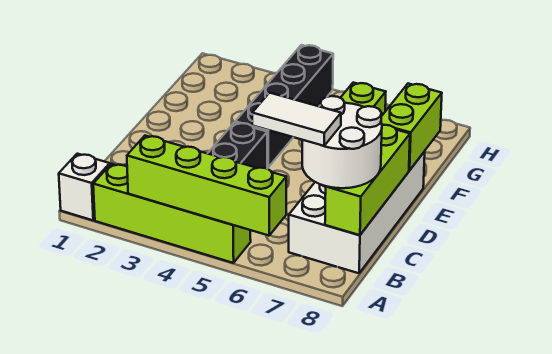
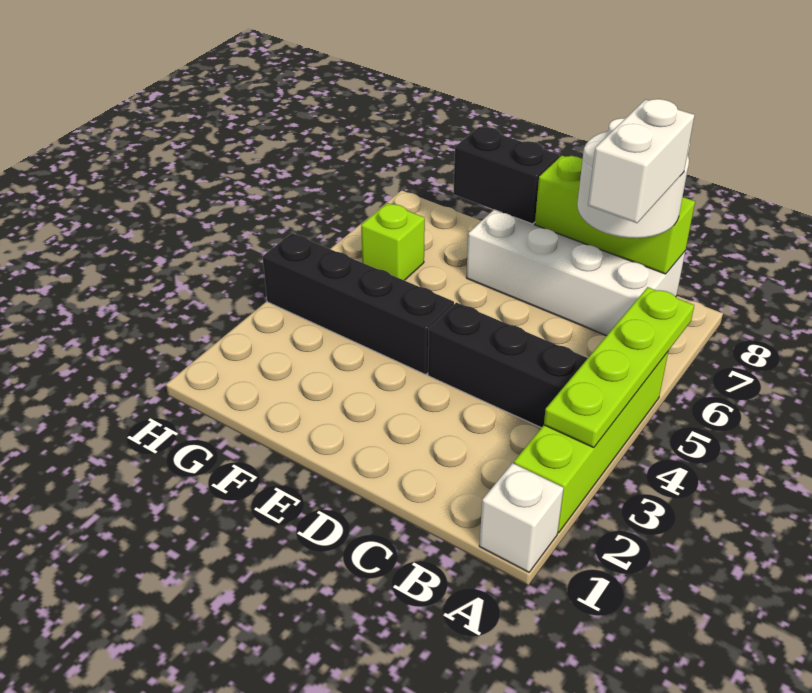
lime 1x4 brick [127,136,286,236] -> lime 1x4 plate [544,287,694,448]
white 1x2 tile [252,93,341,146] -> white 1x2 brick [588,99,695,223]
lime 1x2 brick [381,84,442,170] -> black 1x2 brick [454,127,560,224]

